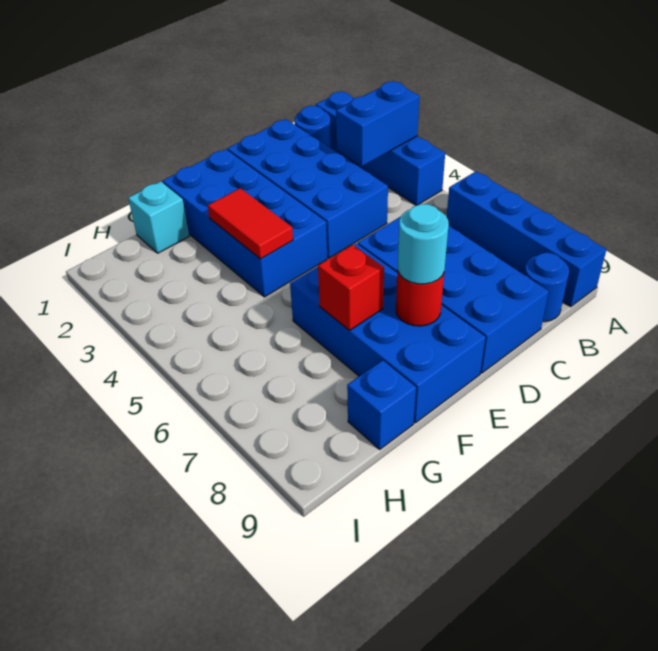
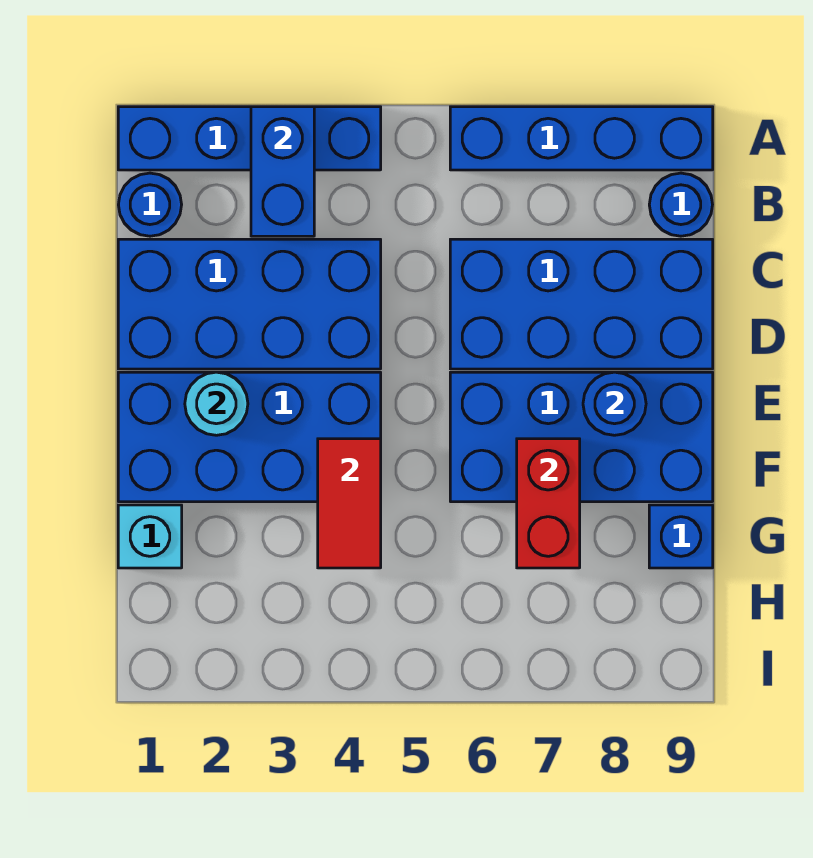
red 1x1 round brick [396,269,444,326] -> blue 1x1 round brick [583,372,646,435]
cyan 1x1 round brick [398,204,449,284] -> cyan 1x1 round brick moved to [185,372,248,435]
red 1x2 tile [208,188,293,259] -> red 1x2 tile turned to [318,439,381,568]
red 1x1 brick [318,245,384,330] -> red 1x2 brick [517,439,580,568]

